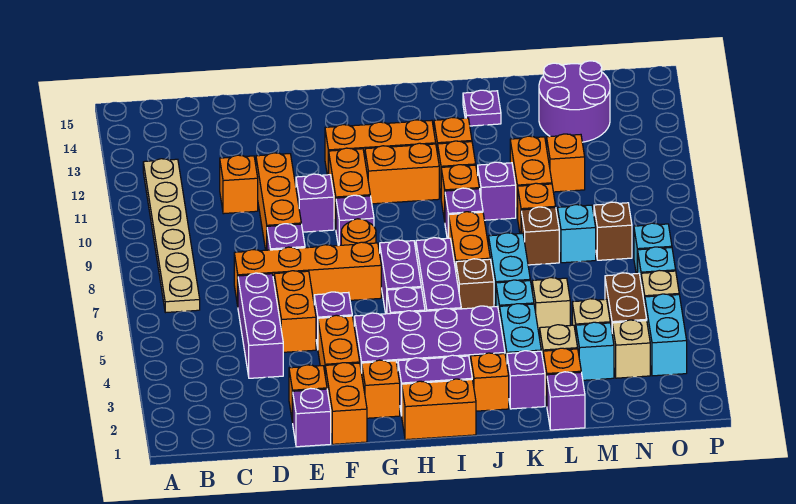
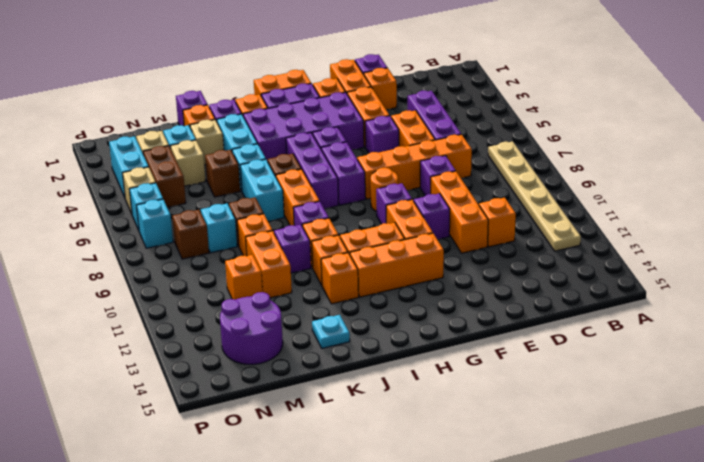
purple 1x1 plate [463,90,501,126] -> cyan 1x1 plate [312,315,350,348]
tan 1x1 brick [532,278,570,336] -> brown 1x1 brick [205,150,240,197]

